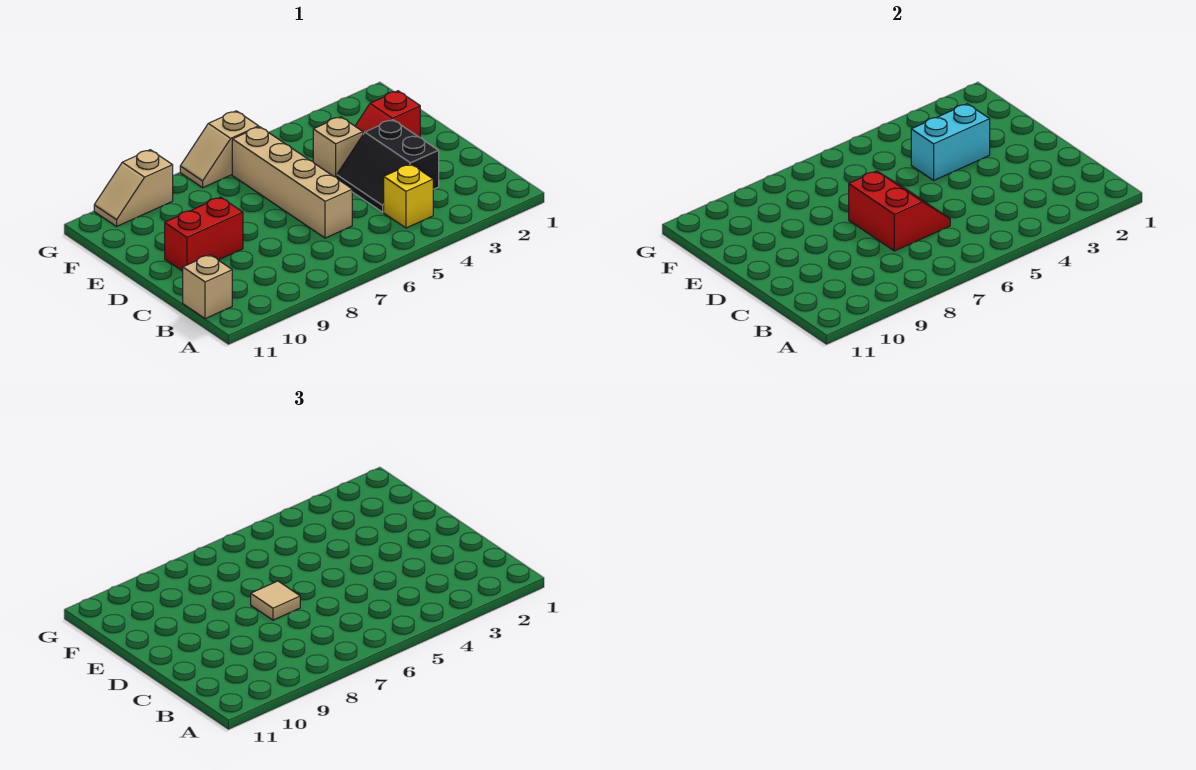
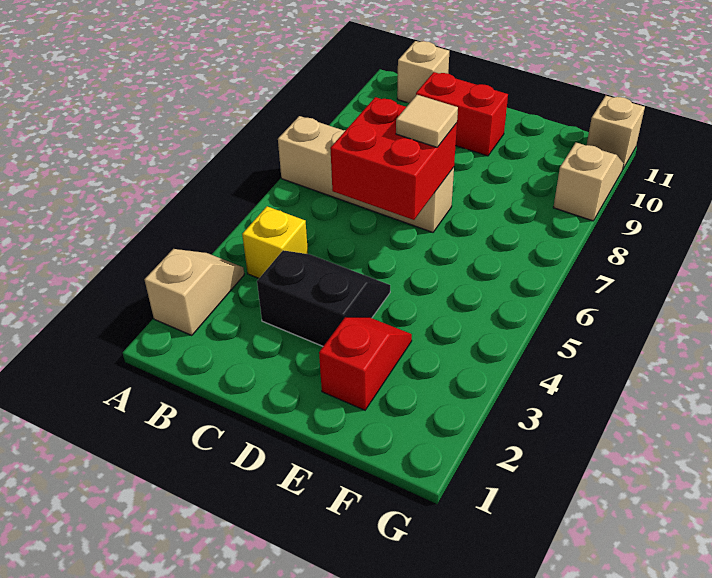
tan 1x4 brick [232,127,352,238] -> tan 1x4 brick moved to [278,116,454,232]
red 2x2 slope [849,171,950,251] -> red 2x2 brick [330,97,457,220]
red 1x2 brick [165,197,243,271] -> red 1x2 brick turned to [416,72,508,156]
cyan 1x2 brick [911,104,990,180] -> none
tan 1x1 brick [313,117,363,178] -> tan 1x1 brick moved to [587,96,645,169]
tan 1x2 slope [180,111,259,188] -> tan 1x2 slope moved to [144,249,244,336]

